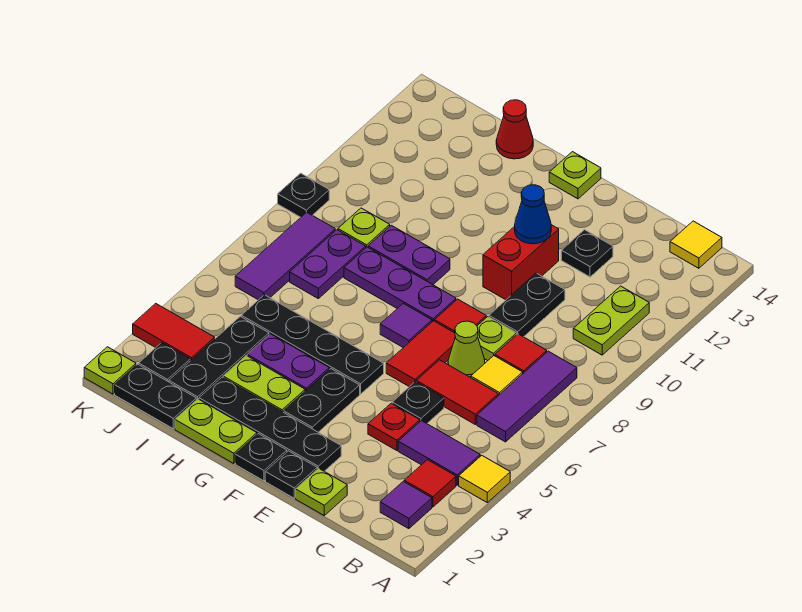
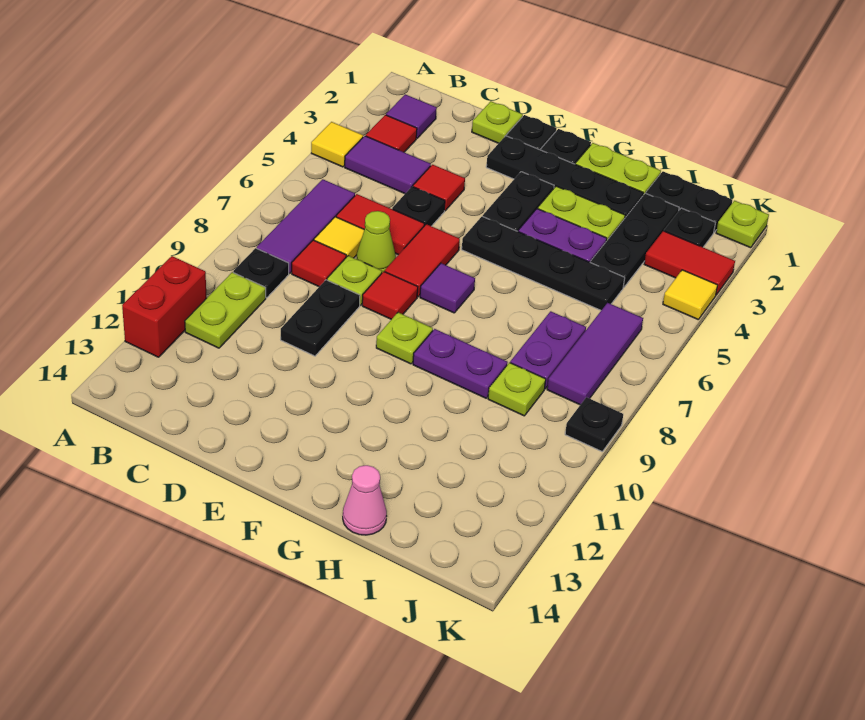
yellow 1x1 tile [670,221,722,268] -> yellow 1x1 tile moved to [663,270,718,320]
red 1x1 plate [368,403,420,451] -> red 1x1 tile [413,165,465,211]
black 1x1 plate [561,230,613,277] -> black 1x1 plate moved to [233,248,289,298]
red 1x2 brick [483,225,559,300] -> red 1x2 brick moved to [122,256,207,357]
blue 1x1 cone [515,185,551,244] -> none
purple 1x3 plate [344,247,456,322] -> none
lime 1x1 plate [549,152,601,199] -> lime 1x1 plate moved to [376,312,433,364]
red 1x1 cone [496,100,533,159] -> pink 1x1 cone [343,465,387,535]

